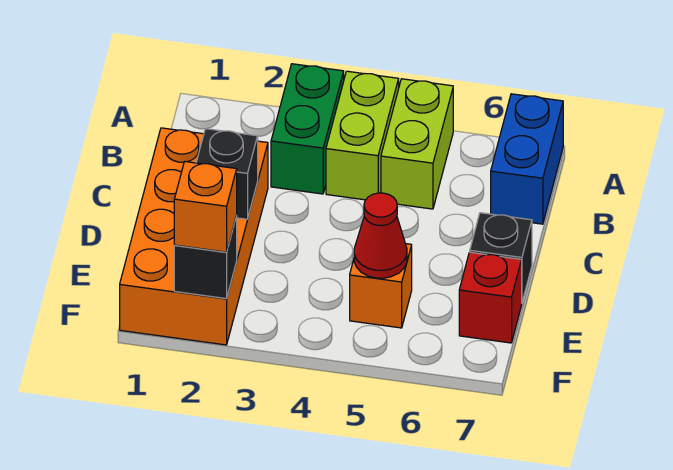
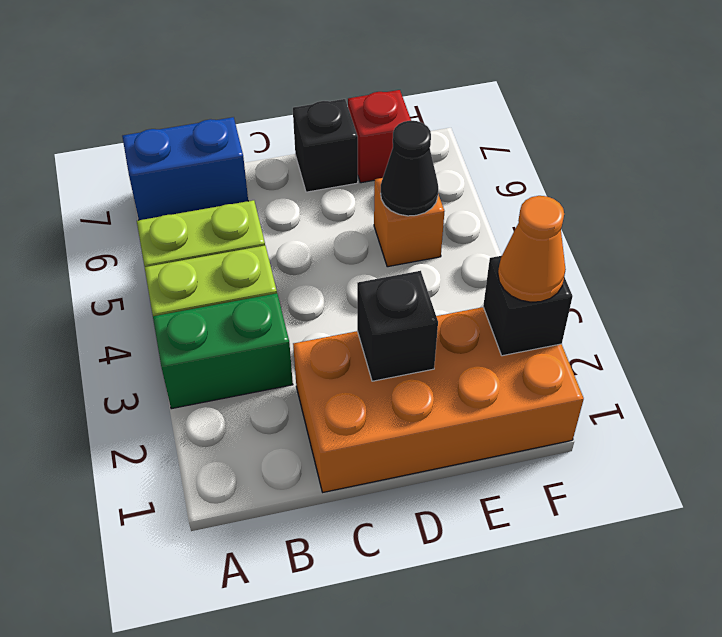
red 1x1 cone [354,193,407,278] -> black 1x1 cone [381,121,438,216]
orange 1x1 brick [174,162,237,252] -> orange 1x1 cone [498,196,566,302]

